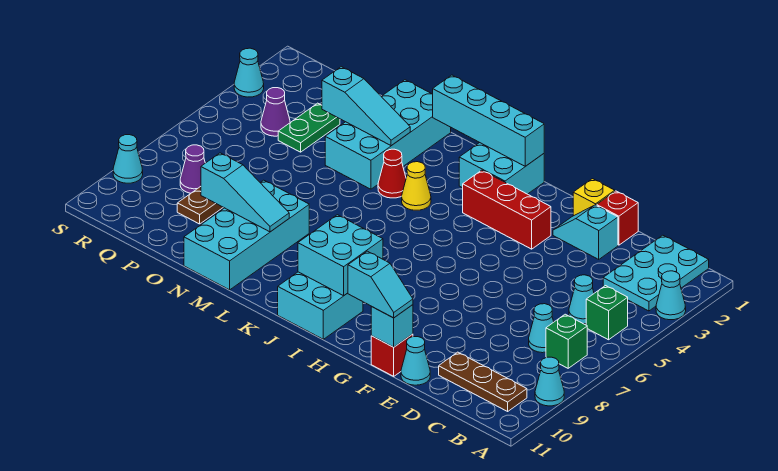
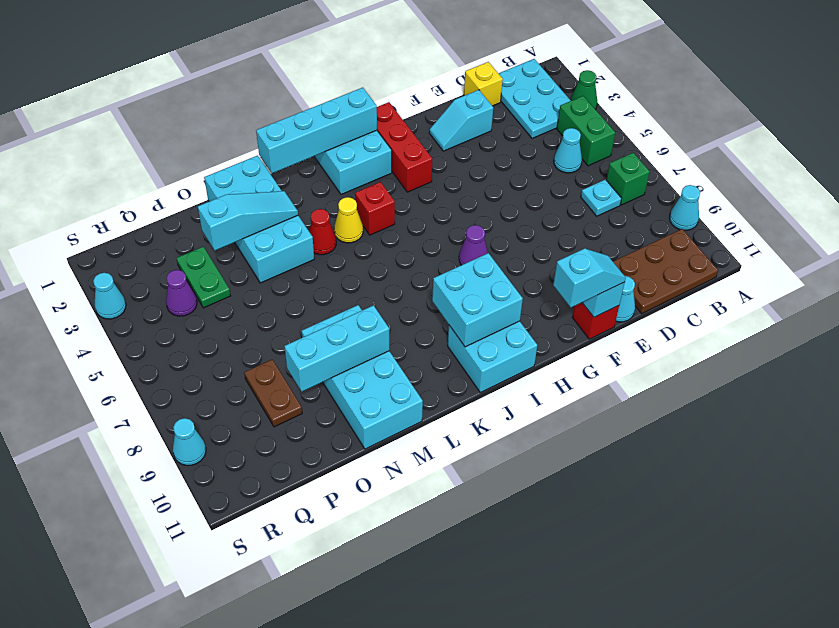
cyan 1x1 cone [656,271,686,320] -> green 1x1 cone [571,70,597,110]
green 1x1 brick [586,286,628,340] -> green 1x2 brick [557,96,615,166]
brown 1x3 plate [439,352,527,411] -> brown 2x3 plate [613,229,718,314]
cyan 1x1 cone [529,304,554,353] -> cyan 1x1 plate [581,180,622,216]
red 1x1 brick [597,191,638,245] -> red 1x1 brick moved to [355,182,395,235]
yellow 1x1 brick [573,179,615,216] -> yellow 1x1 brick moved to [464,62,503,106]
red 1x3 brick [463,170,551,249] -> red 1x3 brick turned to [377,102,432,192]
cyan 1x3 slope [201,153,289,232] -> cyan 1x3 brick [284,305,389,391]
purple 1x1 cone [180,145,205,193] -> purple 1x1 cone moved to [459,225,488,265]

